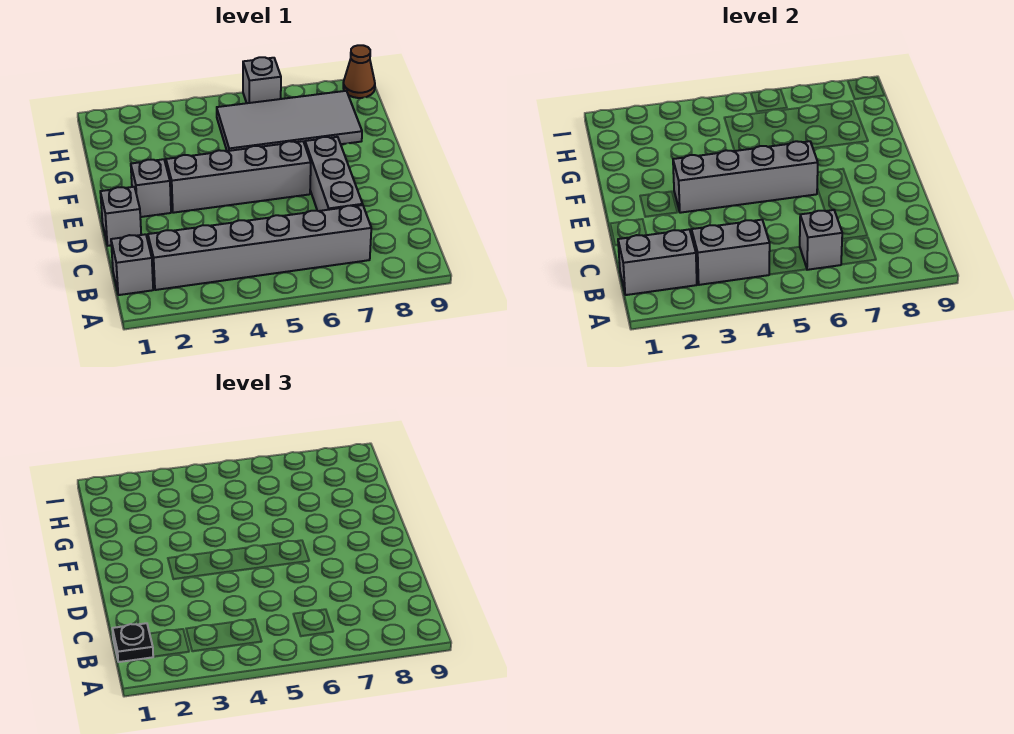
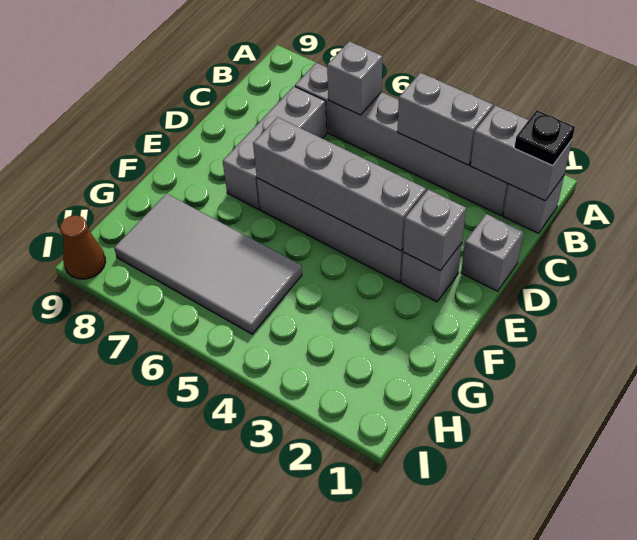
grey 1x1 brick [243,57,281,103] -> grey 1x1 brick moved to [403,189,466,270]

